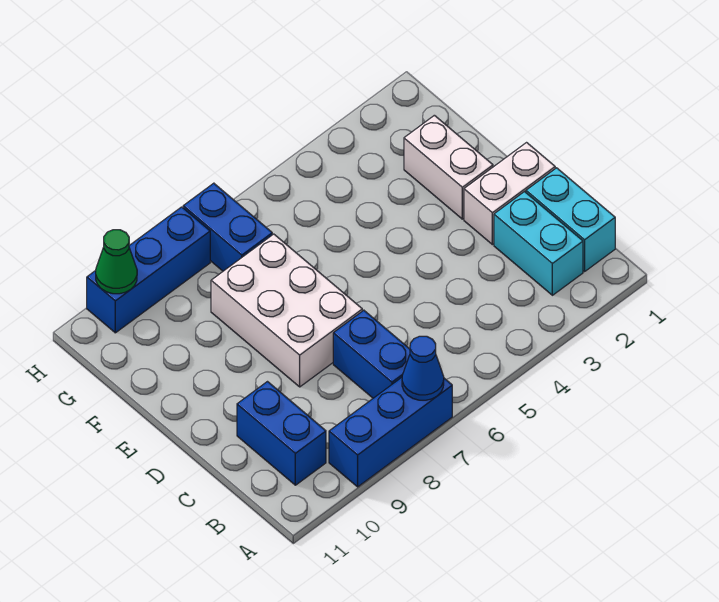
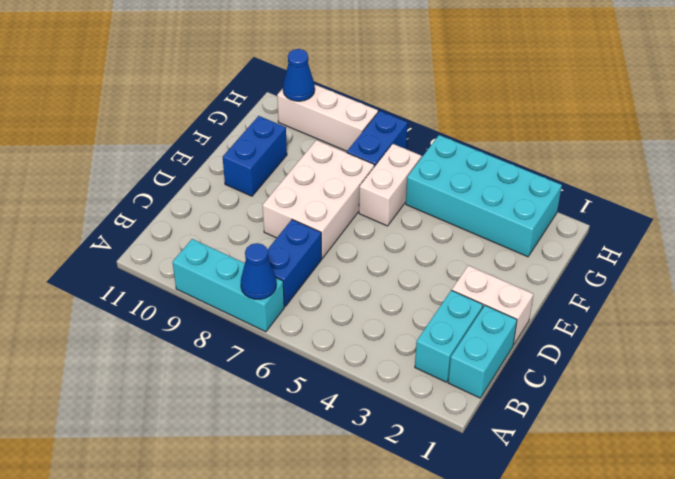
blue 1x3 brick [329,377,452,487] -> cyan 1x3 brick [172,239,284,332]
blue 1x2 brick [237,382,326,485] -> blue 1x2 brick moved to [223,116,287,196]
white 1x2 brick [404,115,493,219] -> white 1x2 brick moved to [359,144,422,226]
none -> cyan 2x4 brick [406,135,562,257]
blue 1x3 brick [87,207,210,333] -> white 1x3 brick [277,85,378,151]
green 1x1 cone [96,230,137,294] -> blue 1x1 cone [283,49,315,101]

